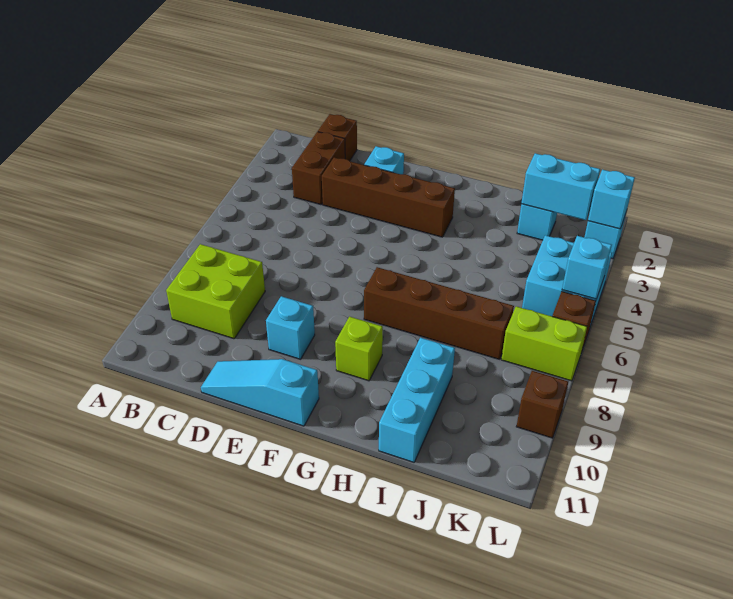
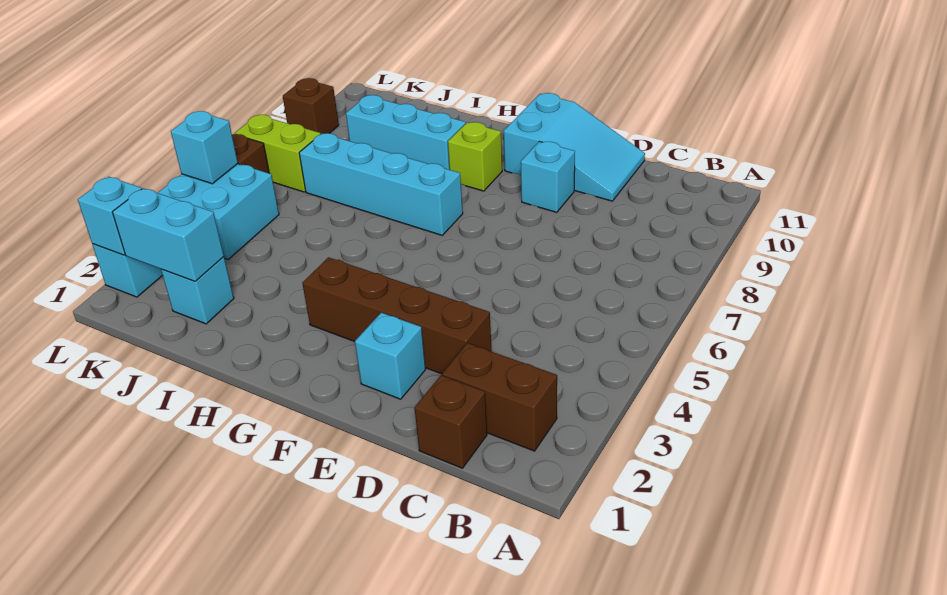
lime 2x2 brick [166,244,265,339] -> none
brown 1x2 brick [292,132,345,205] -> brown 1x2 brick turned to [442,343,557,451]
cyan 1x3 slope [201,359,319,426] -> cyan 2x3 slope [504,93,645,201]
brown 1x4 brick [364,267,514,359] -> cyan 1x4 brick [299,133,463,235]
cyan 1x3 brick [379,338,455,462] -> cyan 1x3 brick turned to [346,95,466,170]

